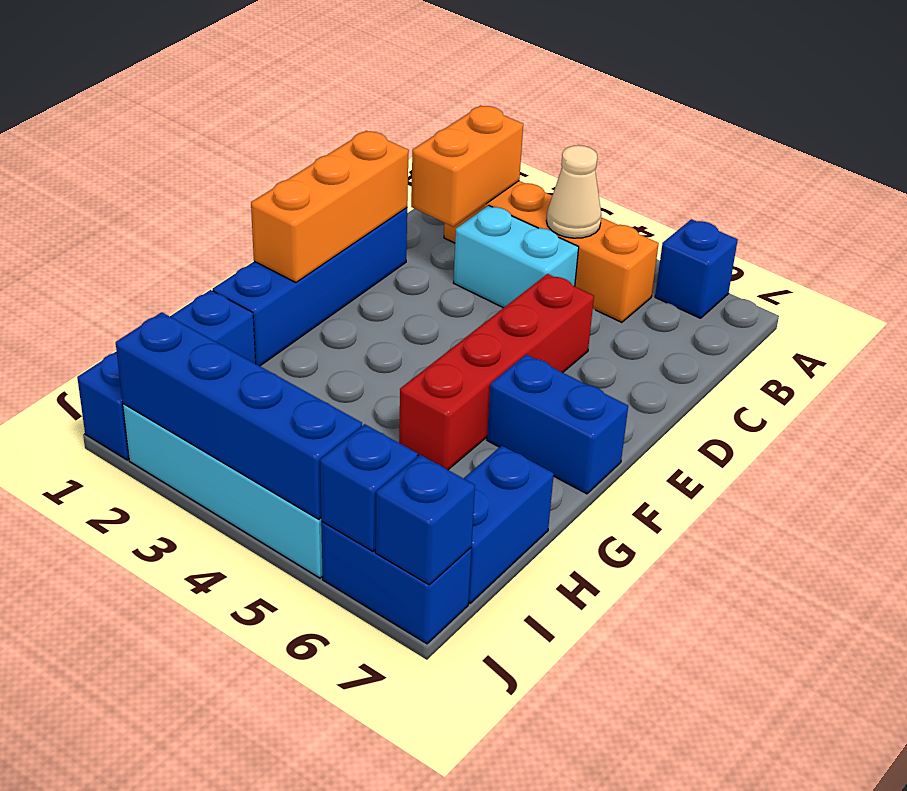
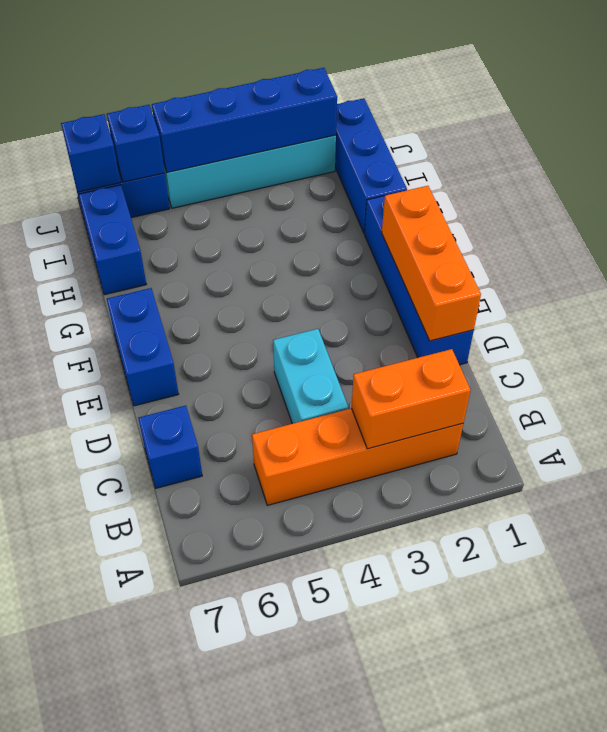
blue 1x1 brick [655,219,738,318] -> blue 1x1 brick moved to [138,406,202,488]
orange 1x2 brick [411,106,523,227] -> orange 1x2 brick turned to [351,349,471,449]
tan 1x1 cone [546,145,601,238] -> none
cyan 1x2 brick [454,205,579,308] -> cyan 1x2 brick turned to [273,329,348,424]
red 1x4 brick [399,274,594,470] -> none
blue 1x2 brick [487,354,628,494] -> blue 1x2 brick turned to [107,288,178,406]

